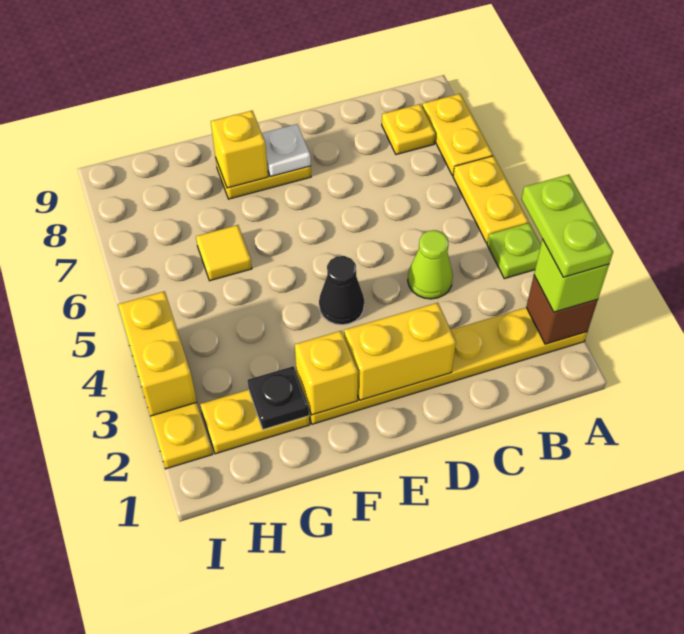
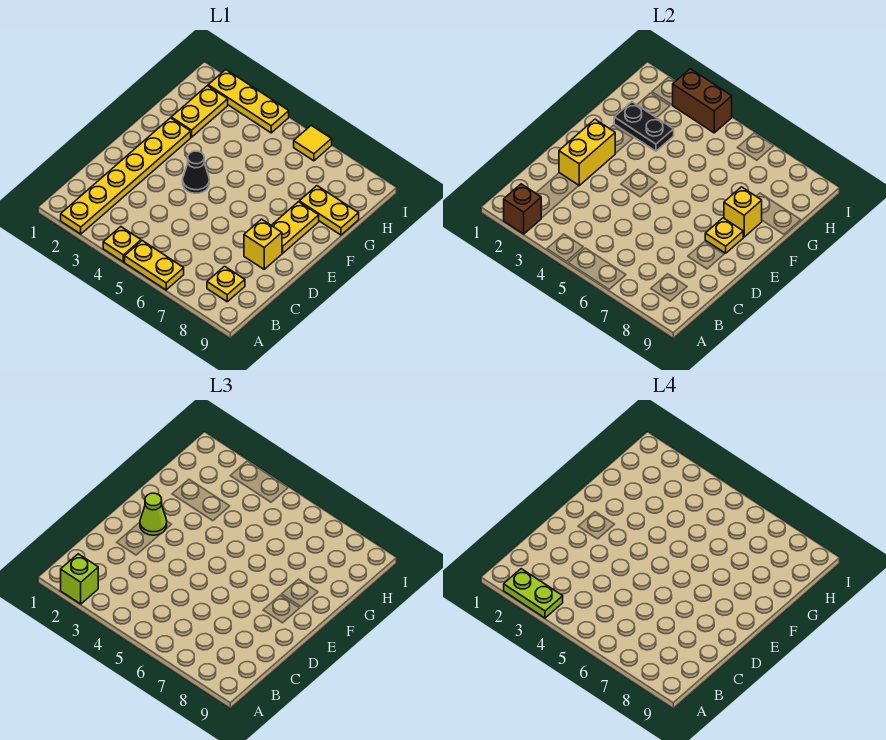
lime 1x1 plate [487,223,541,279] -> yellow 1x1 plate [103,227,141,262]
yellow 1x2 plate [422,94,493,176] -> yellow 1x2 plate moved to [299,186,359,235]
lime 1x1 cone [408,230,453,299] -> lime 1x1 cone moved to [140,493,167,535]
white 1x1 plate [262,124,311,177] -> yellow 1x1 plate [705,218,743,253]
yellow 1x1 brick [295,331,358,415] -> yellow 1x1 brick moved to [244,219,282,269]
black 1x1 plate [248,366,309,430] -> black 1x2 plate [614,102,674,151]
yellow 1x1 tile [196,225,252,281] -> yellow 1x1 tile moved to [294,125,332,161]
yellow 1x2 brick [118,291,197,416] -> brown 1x2 brick [673,69,732,133]

